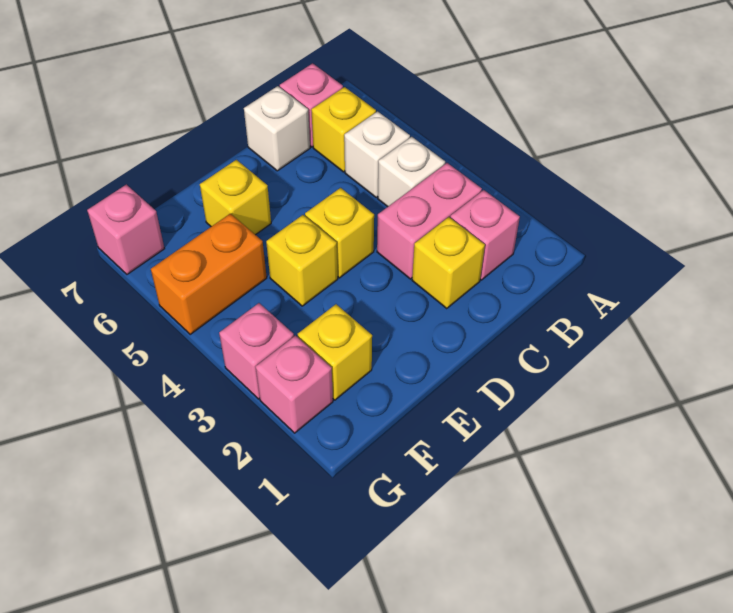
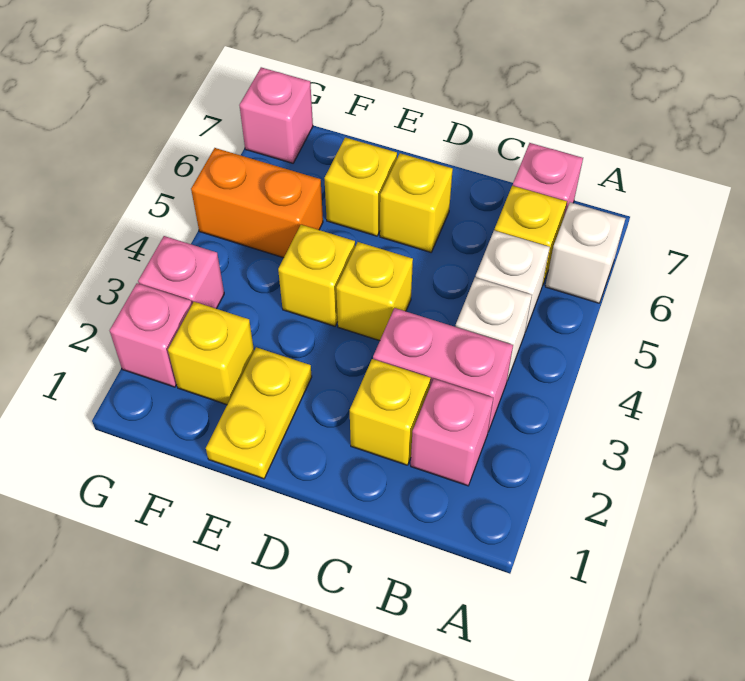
white 1x1 brick [244,86,310,171] -> white 1x1 brick moved to [545,202,625,303]
none -> yellow 1x1 brick [380,153,453,252]
none -> yellow 1x2 plate [206,347,312,479]

